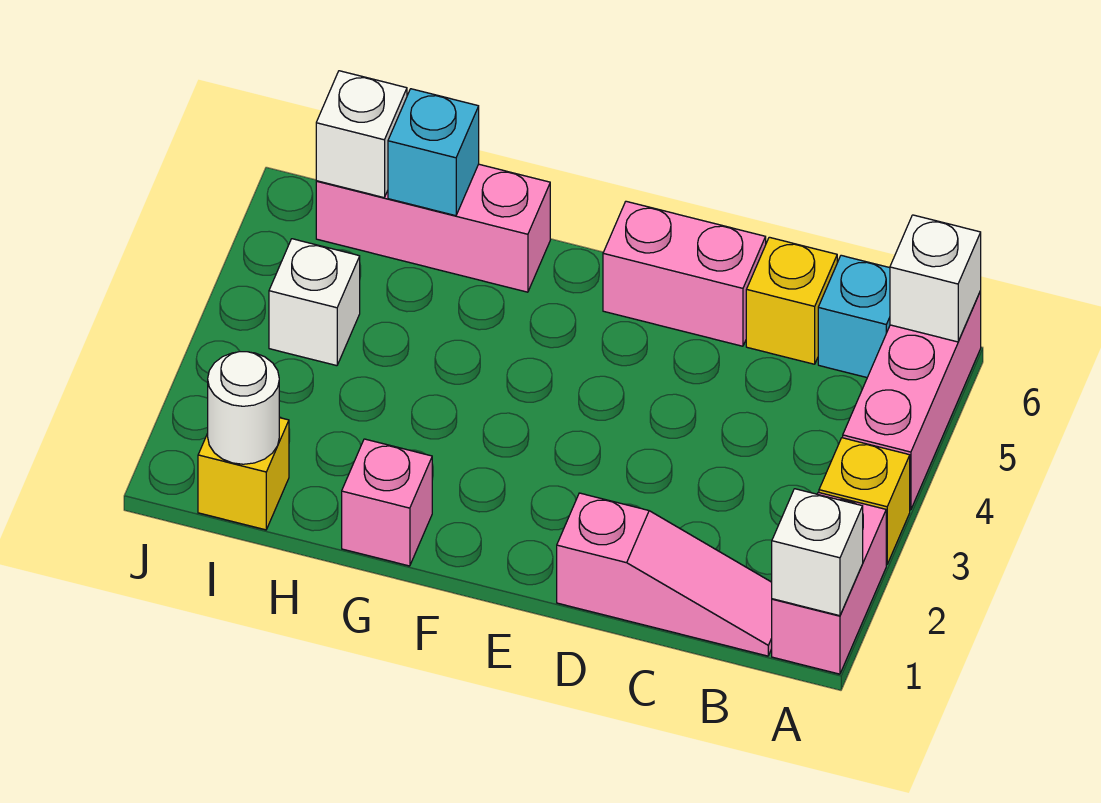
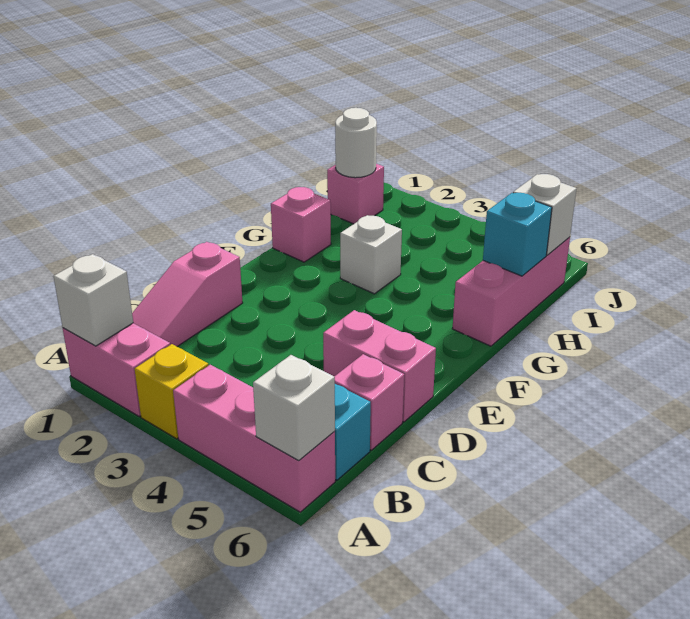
yellow 1x1 brick [746,237,837,364] -> pink 1x1 brick [334,354,404,450]
pink 1x2 brick [603,201,766,346] -> pink 1x2 brick turned to [323,310,436,422]
yellow 1x1 brick [198,418,289,530] -> pink 1x1 brick [327,164,384,224]
white 1x1 brick [269,239,360,366] -> white 1x1 brick moved to [340,215,402,294]

